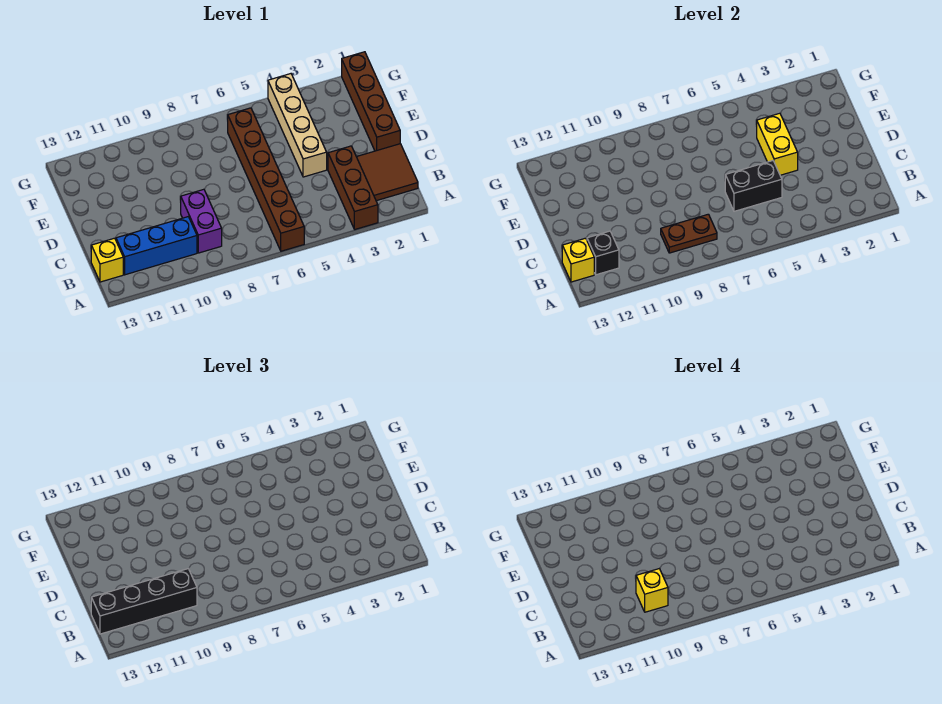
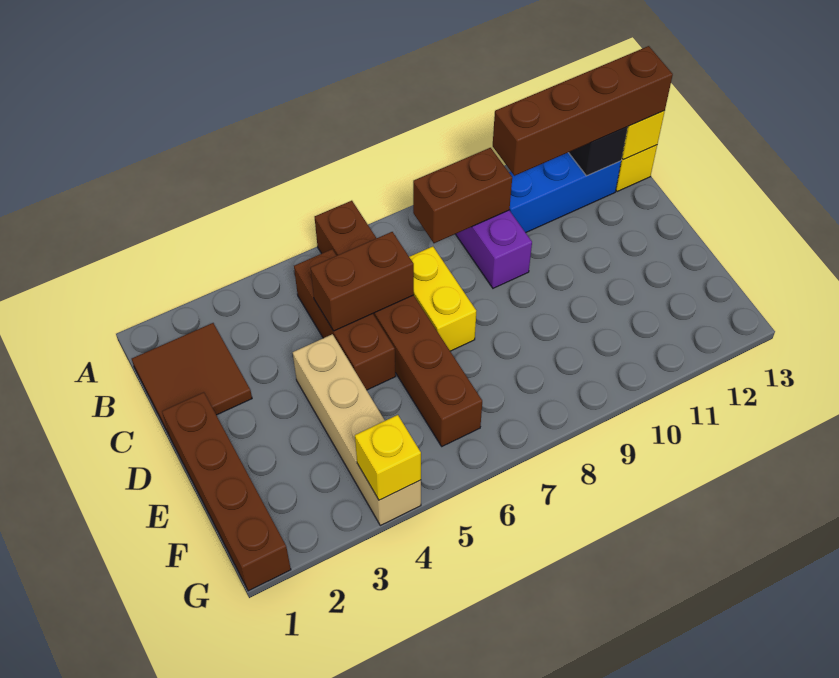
brown 1x3 brick [328,146,378,229] -> brown 1x3 brick moved to [294,249,396,390]
brown 1x2 plate [661,214,717,253] -> brown 1x2 brick [413,148,512,243]
black 1x4 brick [91,569,197,634] -> brown 1x4 brick [493,46,673,176]
yellow 1x1 brick [636,569,668,612] -> yellow 1x1 brick moved to [355,415,421,500]
black 1x2 brick [725,161,782,211] -> brown 1x2 brick [310,232,414,331]
yellow 1x2 brick [757,113,798,175] -> yellow 1x2 brick moved to [410,246,476,351]

